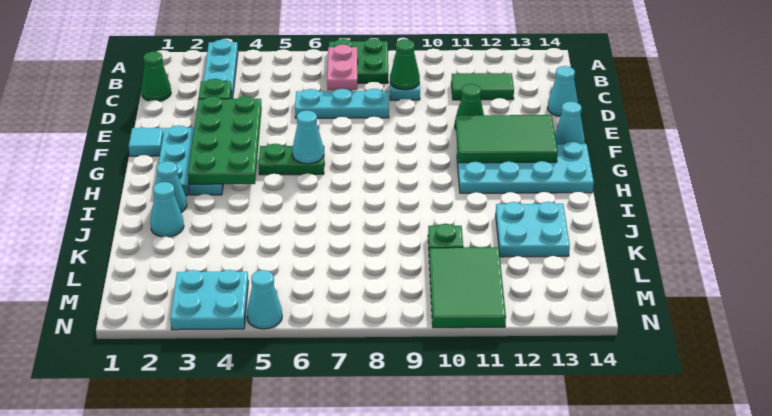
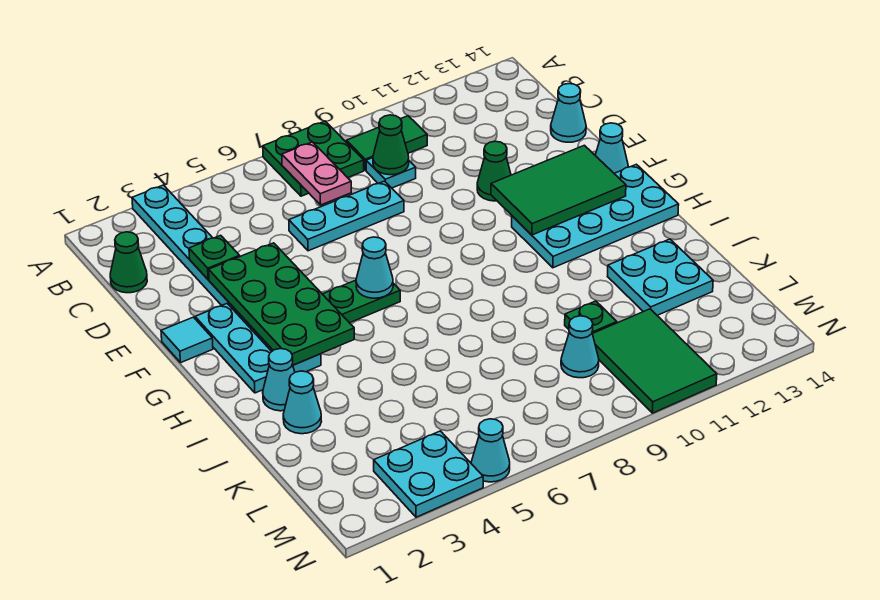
green 1x2 tile [451,73,514,100] -> green 1x2 tile moved to [346,116,427,170]
none -> cyan 1x1 cone [561,316,599,378]

